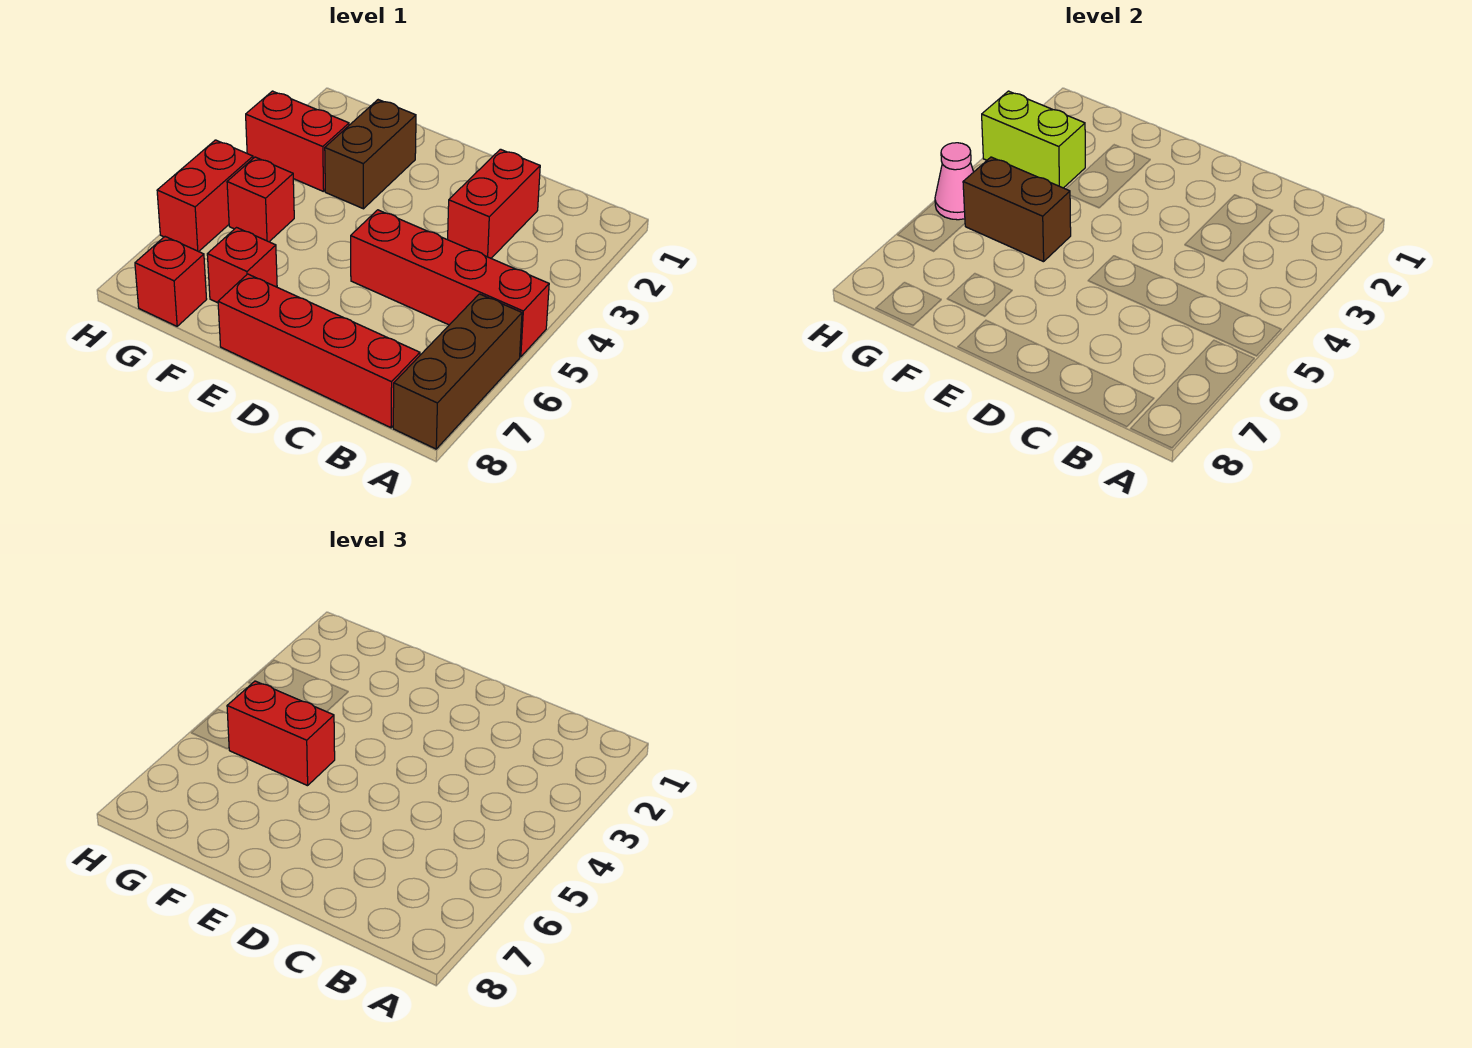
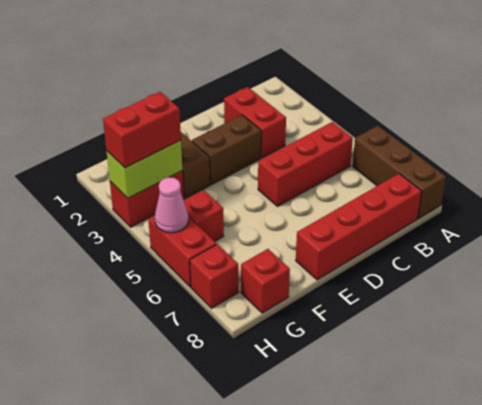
red 1x4 brick [351,210,549,357] -> red 1x3 brick [258,122,353,207]
brown 1x2 brick [963,157,1071,262] -> brown 1x2 brick moved to [192,115,261,185]
red 1x2 brick [227,681,335,786] -> red 1x2 brick moved to [103,92,181,168]
red 1x1 brick [207,228,277,303] -> red 1x1 brick moved to [190,244,239,308]

